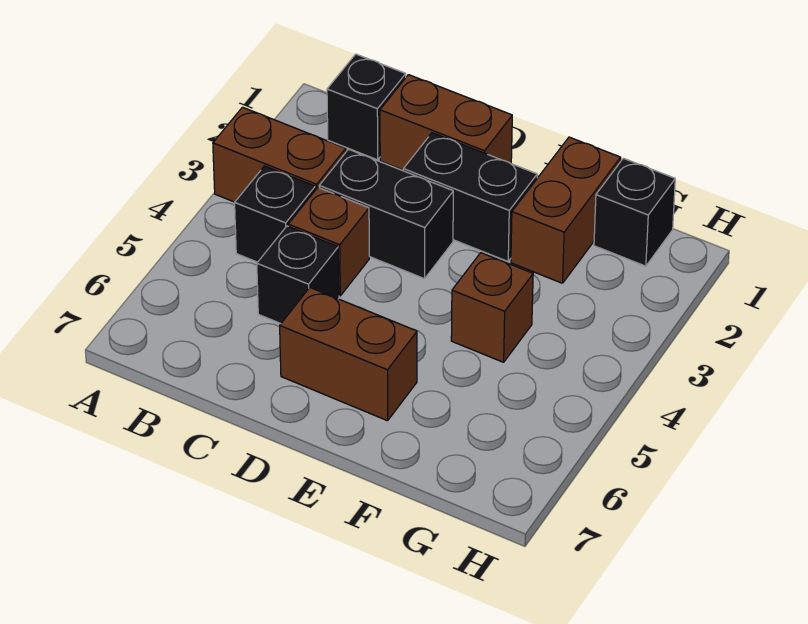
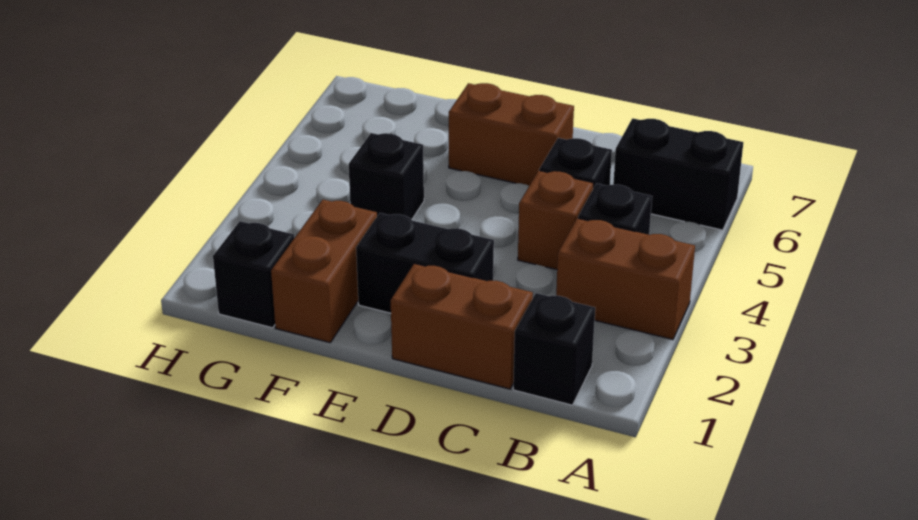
black 1x2 brick [319,149,453,279] -> black 1x2 brick moved to [613,118,743,230]
brown 1x1 brick [451,253,533,362] -> black 1x1 brick [349,133,424,220]

